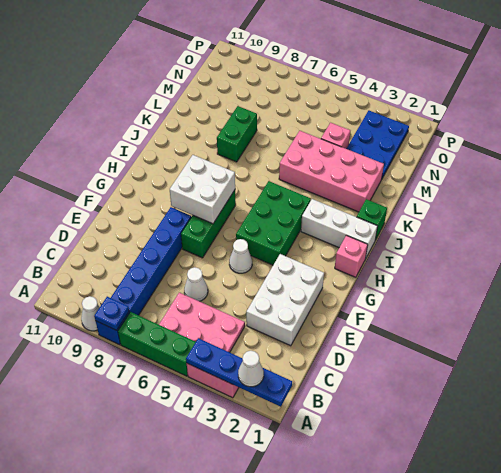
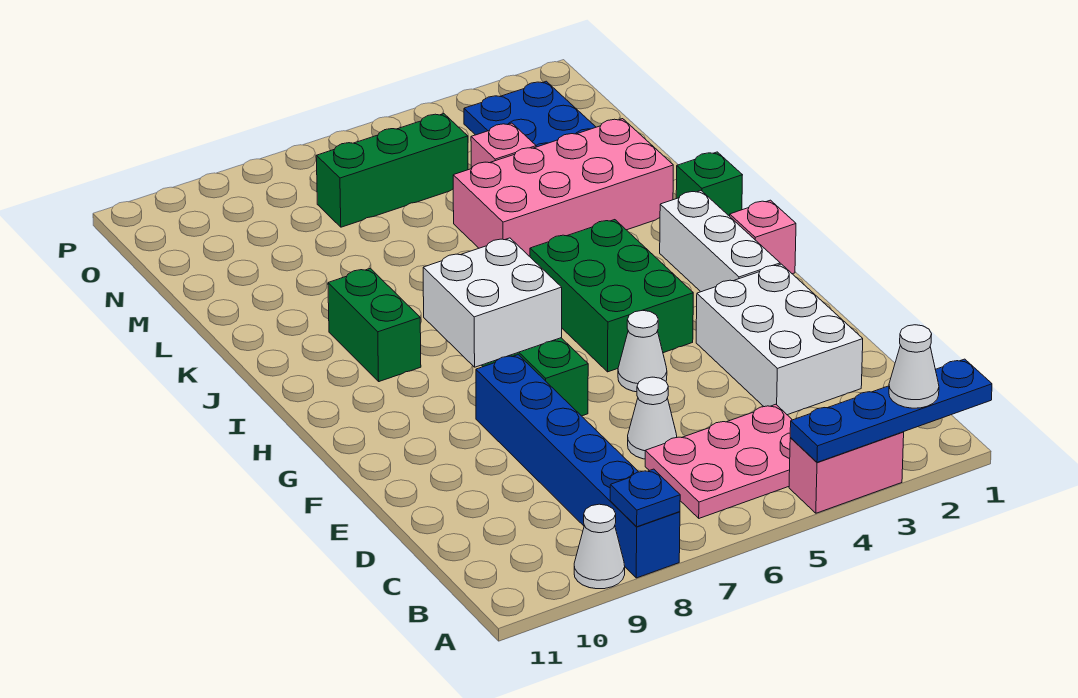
green 1x3 brick [118,312,196,376] -> green 1x3 brick moved to [316,114,468,227]
white 1x3 brick [301,199,378,259] -> white 1x3 brick turned to [660,191,780,292]
green 1x2 brick [217,106,257,162] -> green 1x2 brick moved to [328,268,421,382]

